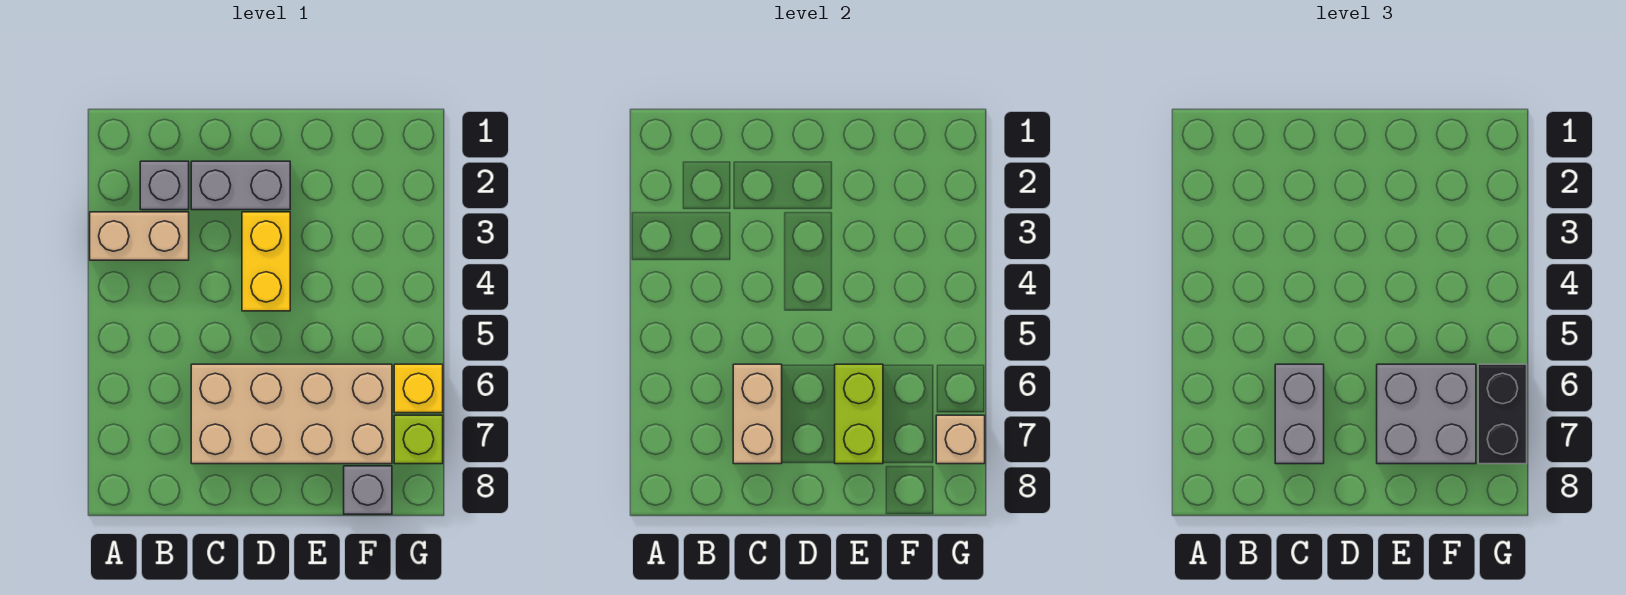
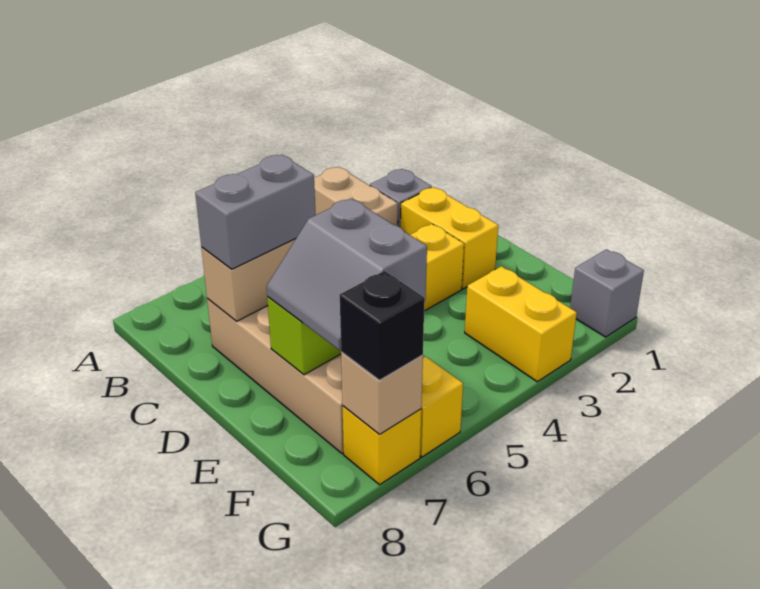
grey 1x2 brick [191,161,290,210] -> yellow 1x2 brick [401,187,498,289]
grey 2x2 brick [1377,364,1476,464] -> grey 2x2 slope [267,198,427,350]
none -> yellow 1x2 brick [465,266,577,382]
grey 1x1 brick [344,466,392,514] -> grey 1x1 brick moved to [570,249,644,337]
black 1x2 brick [1478,364,1527,464] -> black 1x1 brick [340,271,425,380]
lime 1x1 brick [394,415,443,464] -> yellow 1x1 brick [343,406,421,485]

